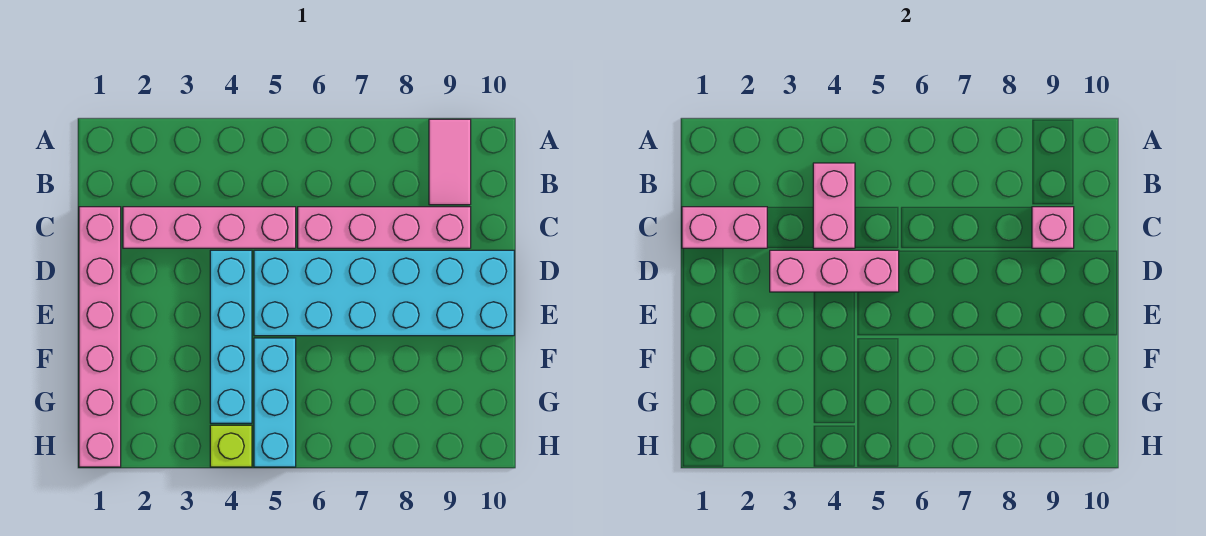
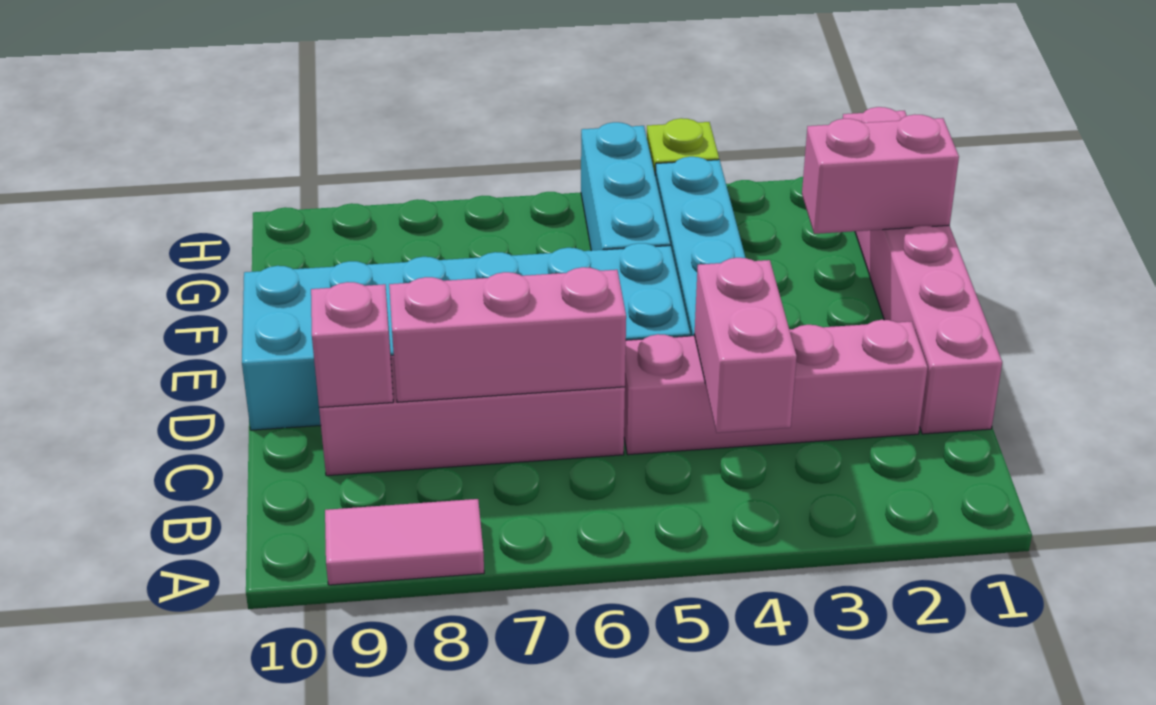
pink 1x2 tile [429,119,471,205] -> pink 1x2 tile turned to [325,499,484,585]
pink 1x2 brick [682,207,767,248] -> pink 1x2 brick moved to [802,114,959,234]
pink 1x3 brick [770,250,899,292] -> pink 1x3 brick moved to [389,267,626,402]

